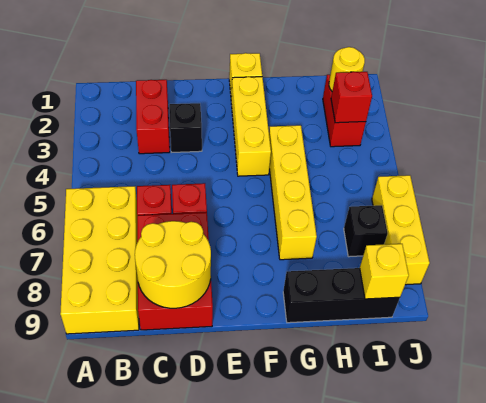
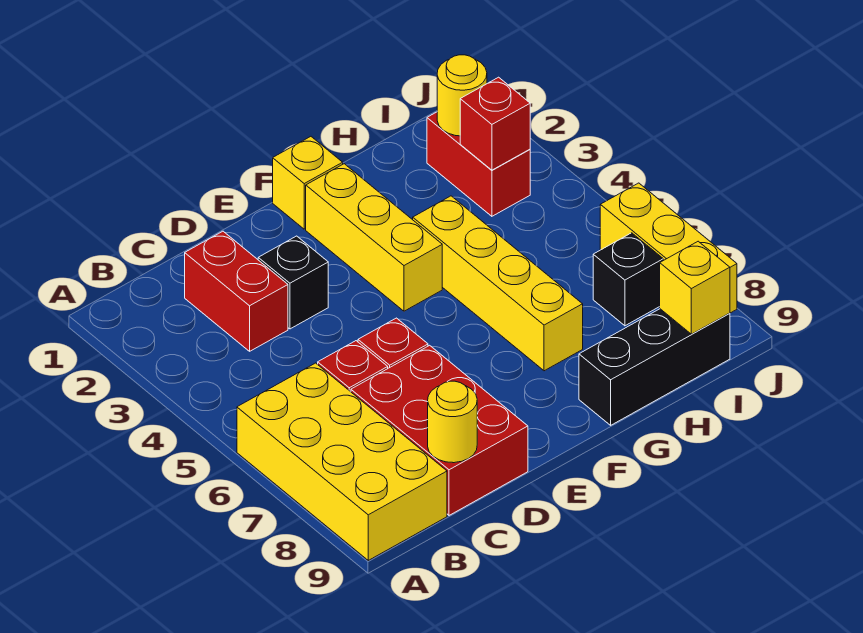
yellow 2x2 round brick [135,221,211,308] -> yellow 1x1 round brick [428,381,477,463]

